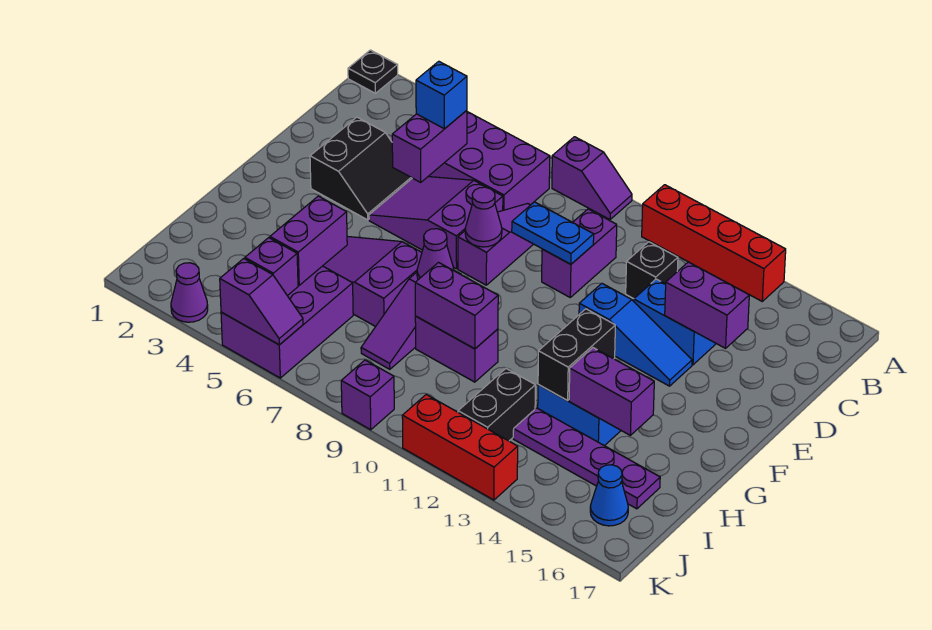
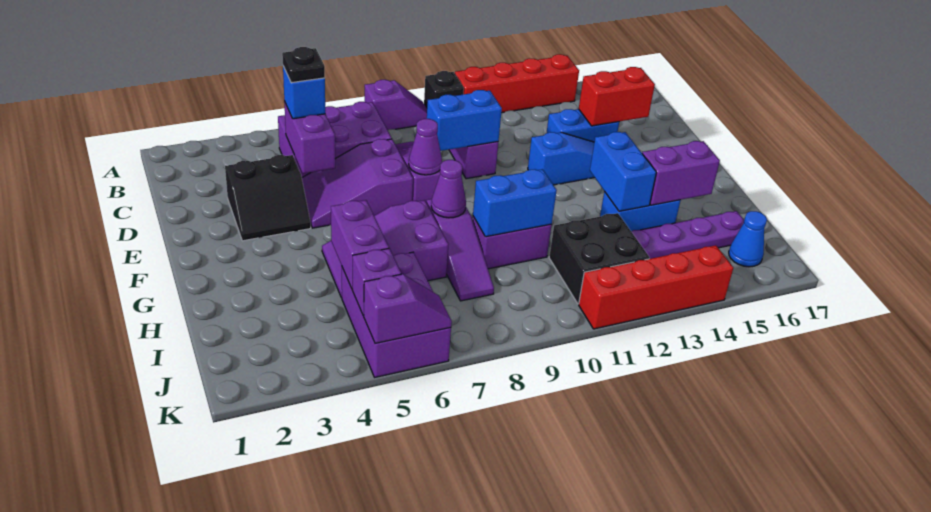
black 1x1 plate [348,50,398,93] -> black 1x1 plate moved to [282,47,325,83]
black 1x1 brick [626,242,678,299] -> black 1x1 brick moved to [424,71,464,108]
black 2x2 slope [310,117,412,220] -> black 2x2 slope turned to [225,155,311,241]
blue 1x2 plate [512,202,594,264] -> blue 1x2 brick [427,90,502,151]
purple 1x2 brick [665,262,749,348] -> red 1x2 brick [579,67,655,126]
black 1x2 brick [538,309,615,401] -> blue 1x2 brick [590,132,656,211]
purple 1x2 brick [415,263,498,349] -> blue 1x2 brick [473,169,557,237]
black 1x2 brick [458,369,535,441] -> black 2x2 brick [549,213,650,304]
purple 1x1 cone [171,263,208,322] -> none
purple 1x1 brick [341,360,394,430] -> none
red 1x3 brick [402,395,518,500] -> red 1x4 brick [579,245,733,329]

